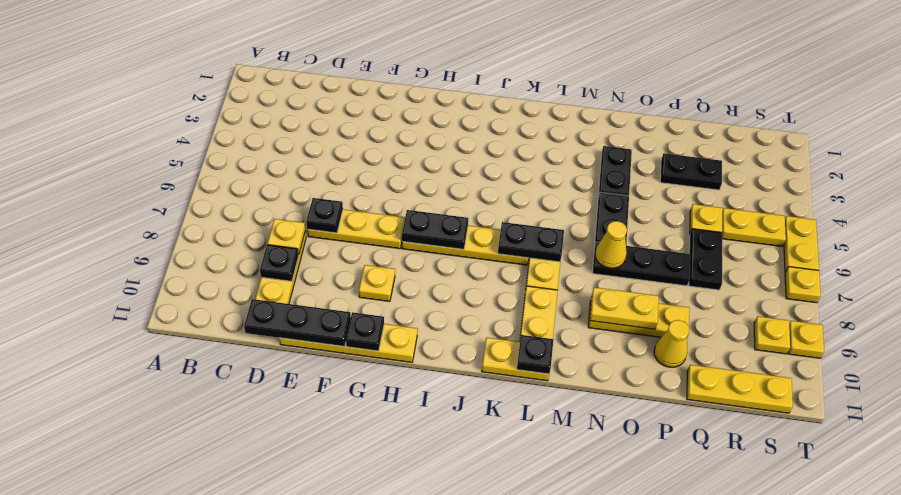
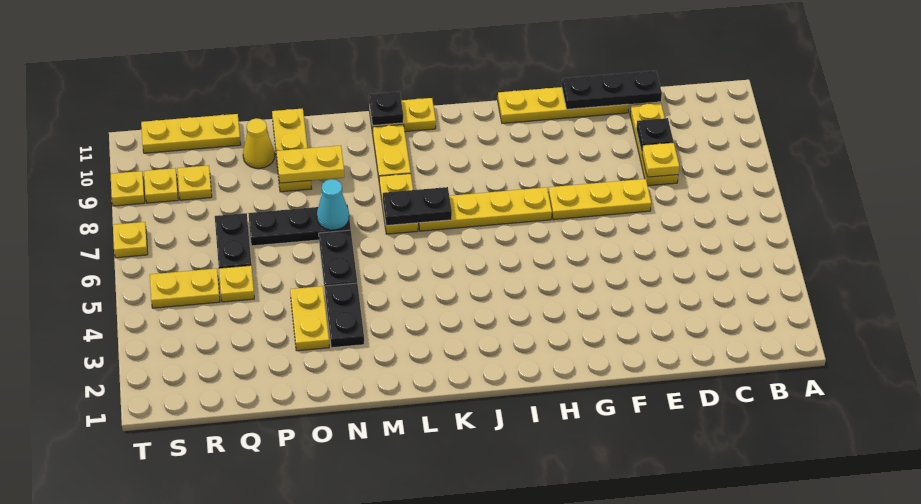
black 1x1 plate [306,198,343,233] -> none
yellow 1x1 plate [359,265,395,301] -> yellow 1x1 plate moved to [177,165,212,200]
black 1x1 plate [346,312,384,351] -> none
black 1x2 plate [402,210,469,249] -> none
yellow 1x1 cone [595,221,627,268] -> cyan 1x1 cone [317,179,349,230]
yellow 1x3 plate [588,297,689,337] -> yellow 1x3 plate turned to [272,108,312,192]
black 1x2 plate [660,153,722,190] -> none
yellow 1x2 plate [784,216,819,272] -> yellow 1x2 plate moved to [290,286,329,351]

